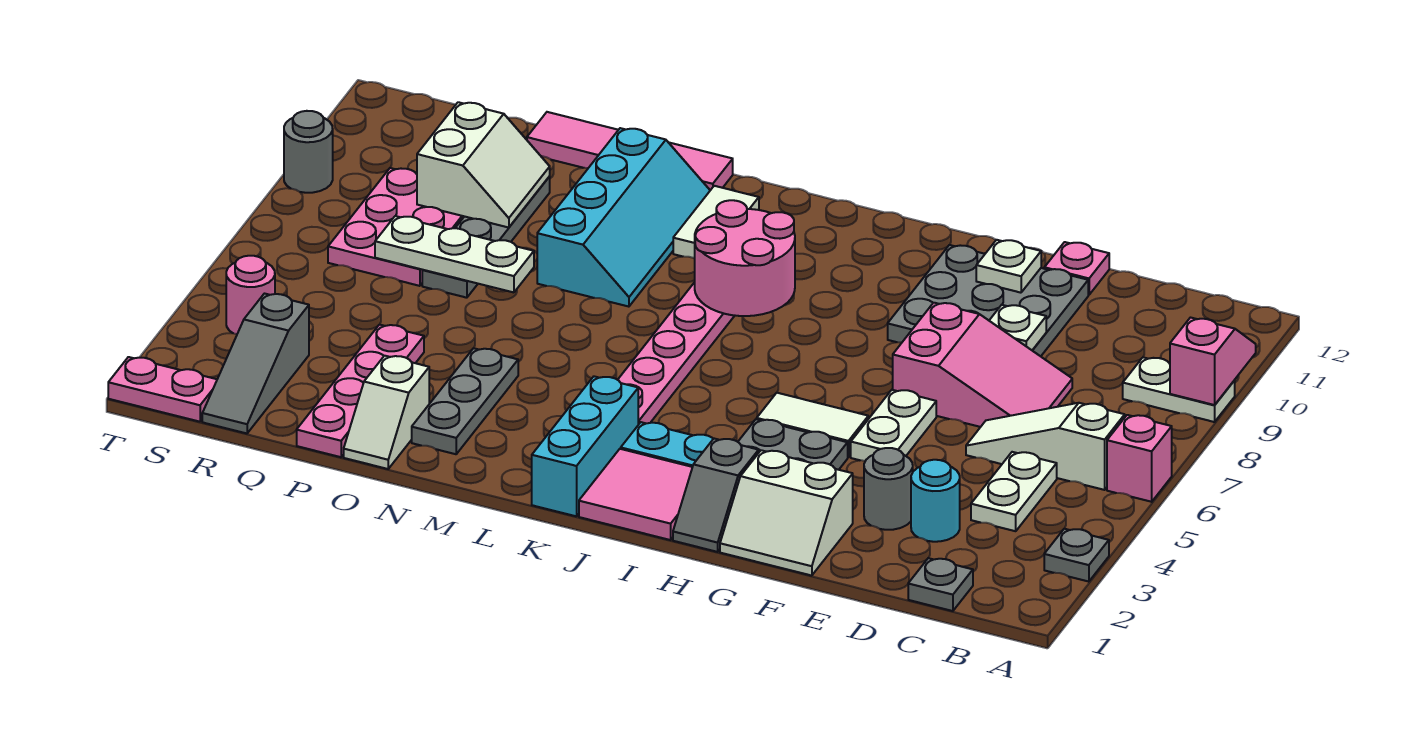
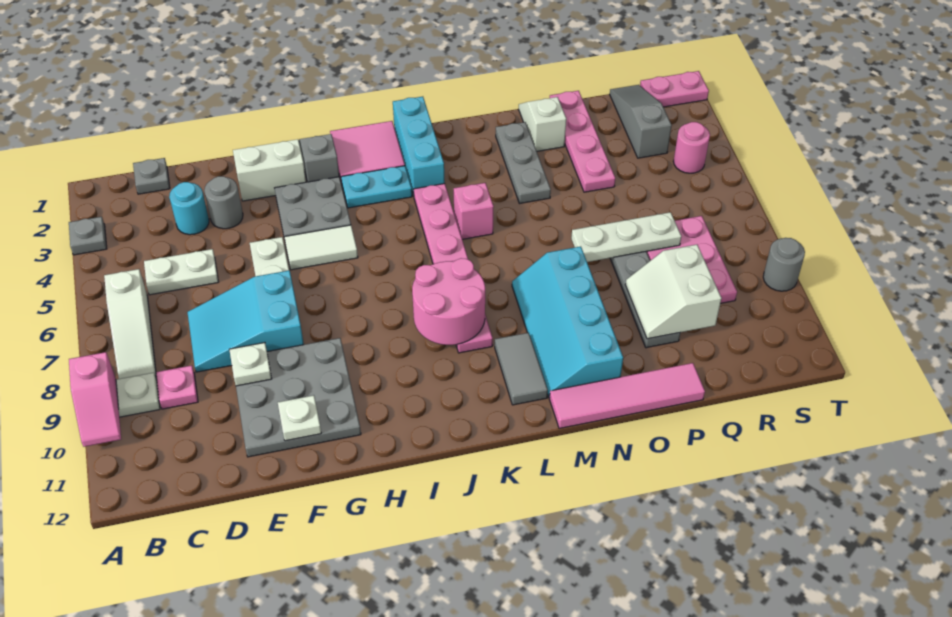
pink 1x1 brick [1107,415,1172,502] -> pink 1x1 brick moved to [454,183,494,239]
white 1x3 slope [966,403,1125,490] -> white 1x3 slope turned to [104,269,157,379]
white 1x2 plate [971,452,1057,531] -> white 1x2 plate turned to [144,249,218,295]
pink 2x3 slope [893,303,1072,427] -> cyan 2x3 slope [187,270,304,372]
pink 1x1 plate [1044,242,1109,295] -> pink 1x1 plate moved to [156,365,198,409]
white 1x2 tile [673,186,759,259] -> grey 1x2 tile [495,333,548,405]

